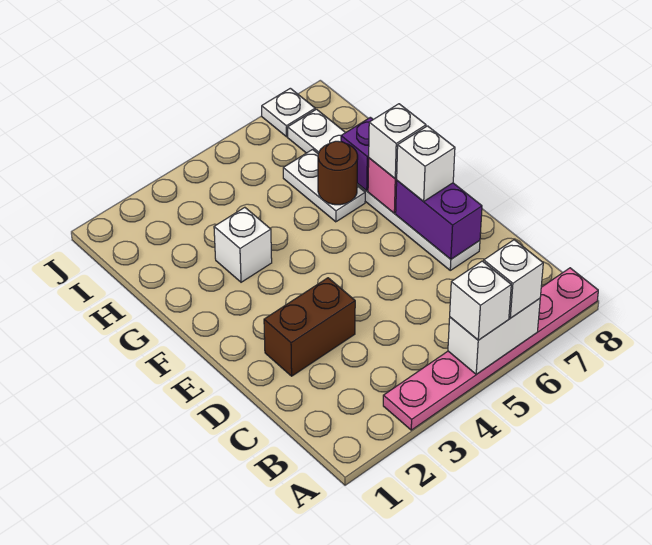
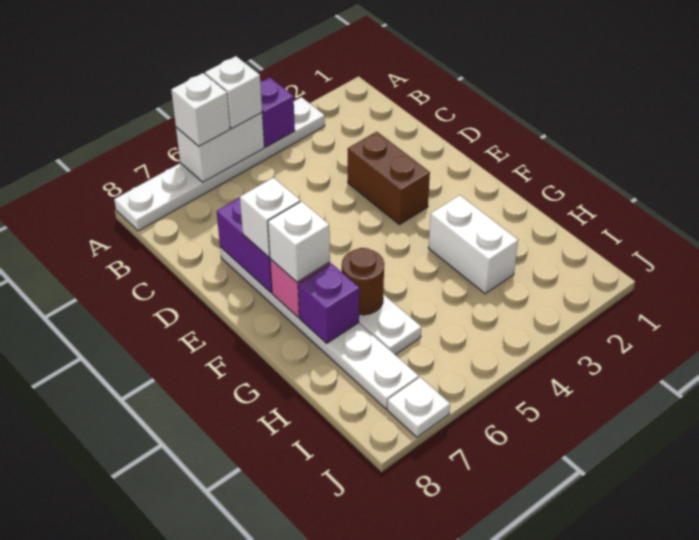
pink 1x6 plate [383,268,598,430] -> white 1x6 plate [114,97,325,231]
none -> purple 1x1 brick [260,78,295,147]
brown 1x2 brick [264,278,355,376] -> brown 1x2 brick turned to [348,132,430,225]
white 1x1 brick [214,207,272,282] -> white 1x2 brick [429,195,518,294]

